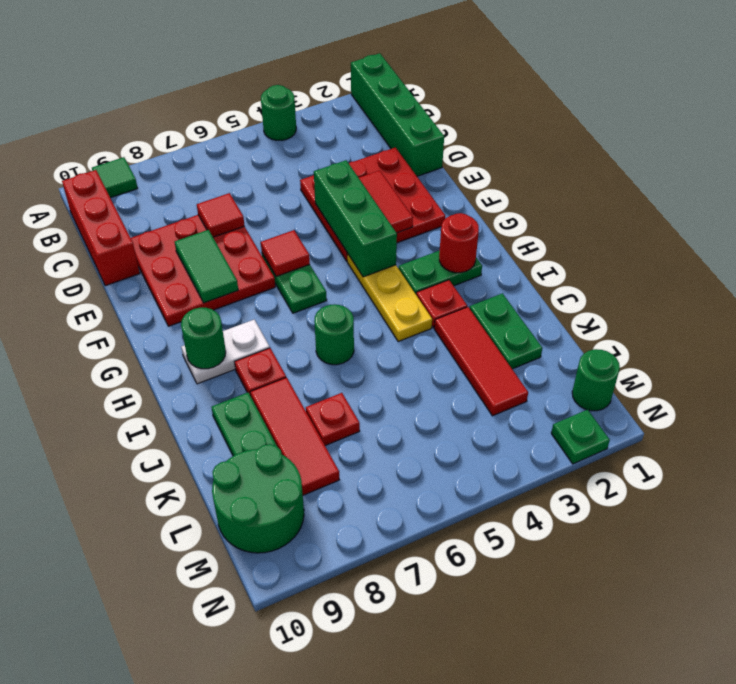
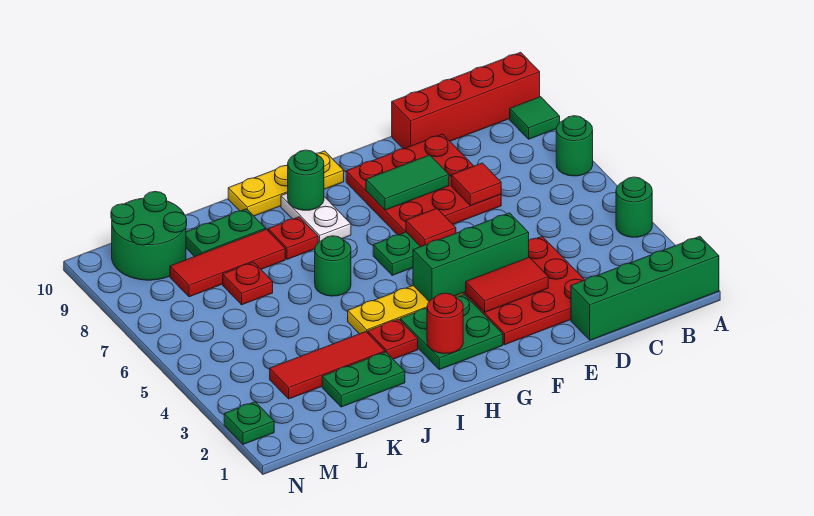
red 1x3 brick [62,170,140,286] -> red 1x4 brick [392,52,540,149]
none -> yellow 1x3 plate [228,151,344,216]
green 1x2 plate [398,251,482,294] -> green 2x2 plate [400,294,503,370]
green 1x1 round brick [572,349,620,411] -> green 1x1 round brick moved to [556,116,593,176]

